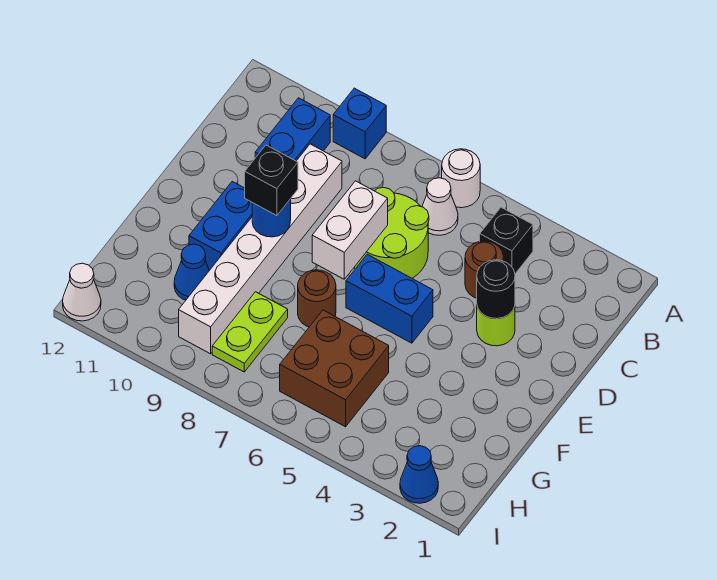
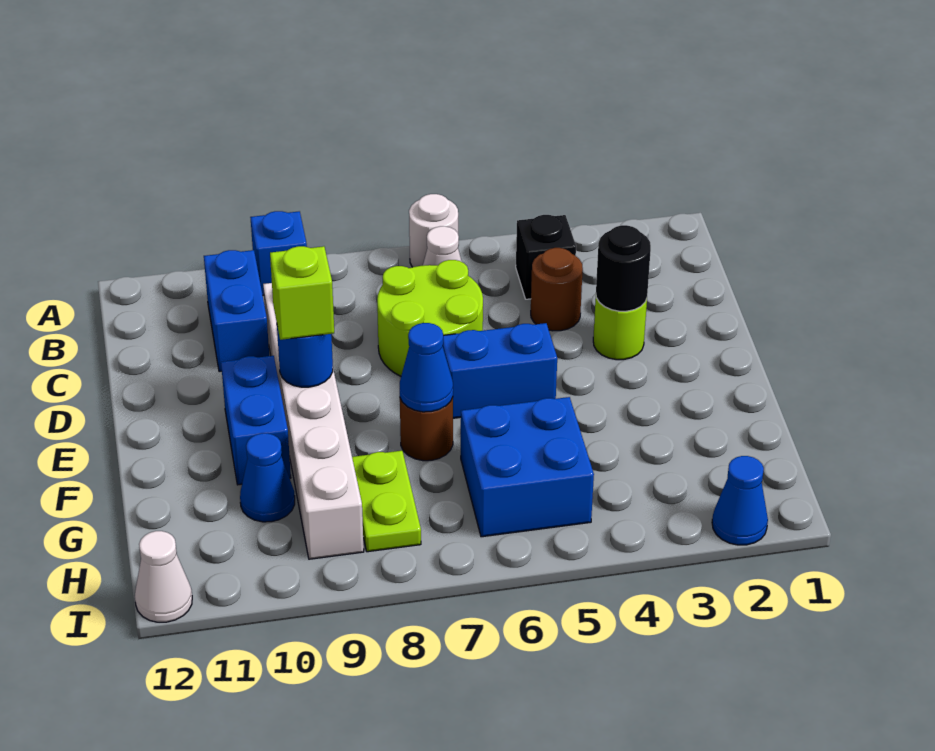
white 1x2 brick [312,181,388,279] -> none
black 1x1 brick [245,145,298,216] -> lime 1x1 brick [270,246,334,340]
none -> blue 1x1 cone [400,323,453,412]
brown 2x2 brick [280,310,389,427] -> blue 2x2 brick [461,397,594,537]

